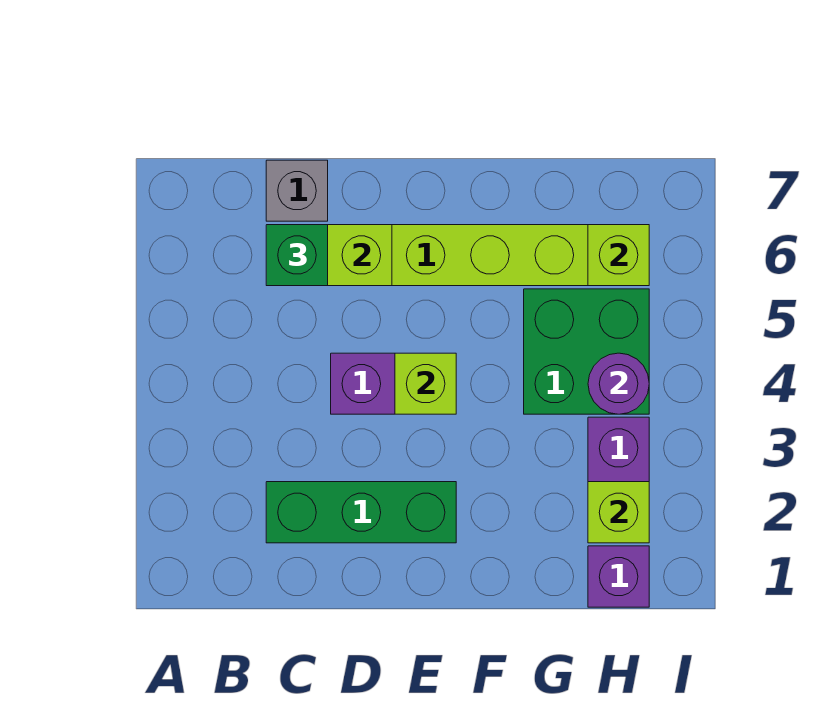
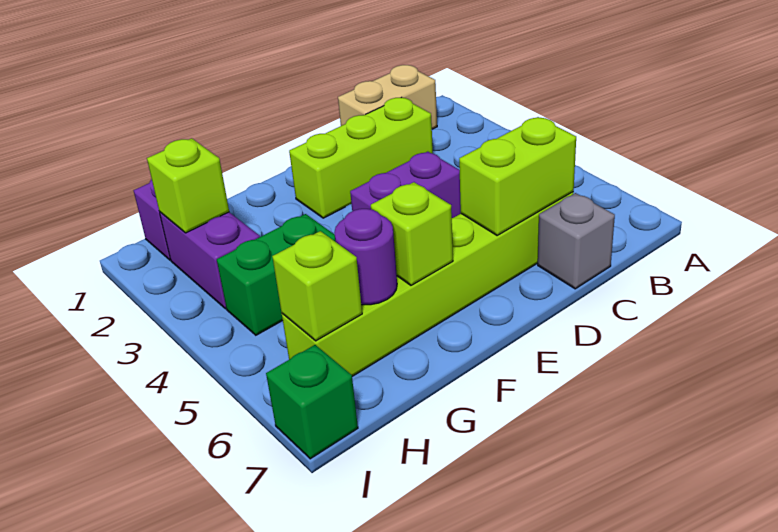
none -> tan 1x2 brick [338,65,437,129]
green 1x3 brick [266,482,456,543] -> lime 1x3 brick [289,98,433,218]
green 1x1 brick [266,225,328,286] -> green 1x1 brick moved to [266,345,358,459]
lime 1x1 brick [395,353,456,414] -> lime 1x1 brick moved to [371,182,453,285]
green 2x2 brick [524,289,649,414] -> green 1x2 brick [217,214,335,335]
purple 1x1 round brick [588,353,649,414] -> purple 1x1 round brick moved to [334,209,397,305]

